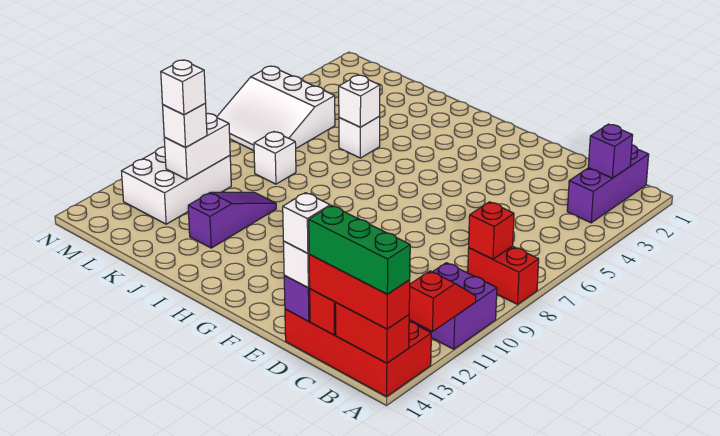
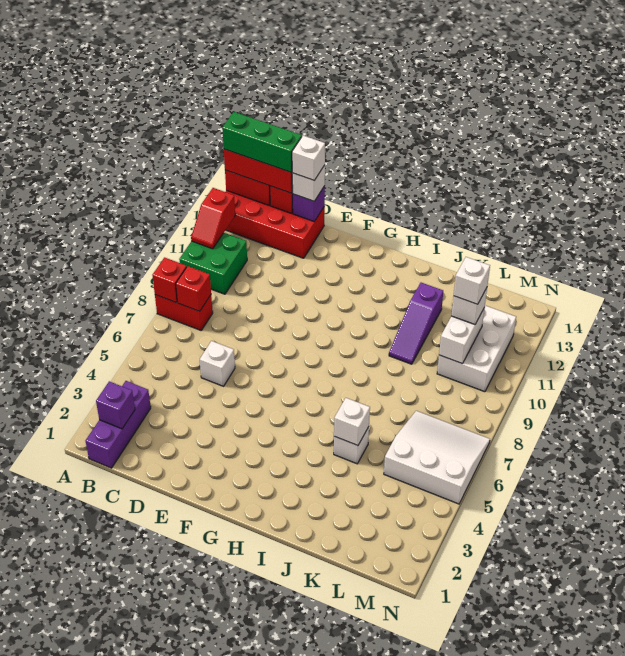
none -> red 1x1 brick [152,258,186,303]
purple 2x2 brick [409,263,497,349] -> green 2x2 brick [179,233,247,294]
white 1x1 brick [254,132,296,184] -> white 1x1 brick moved to [200,341,235,386]

